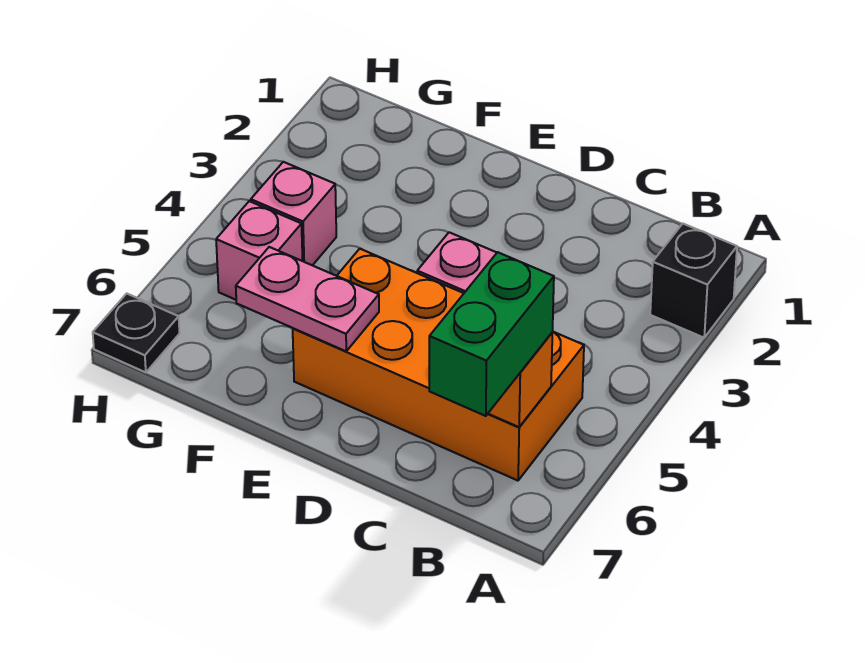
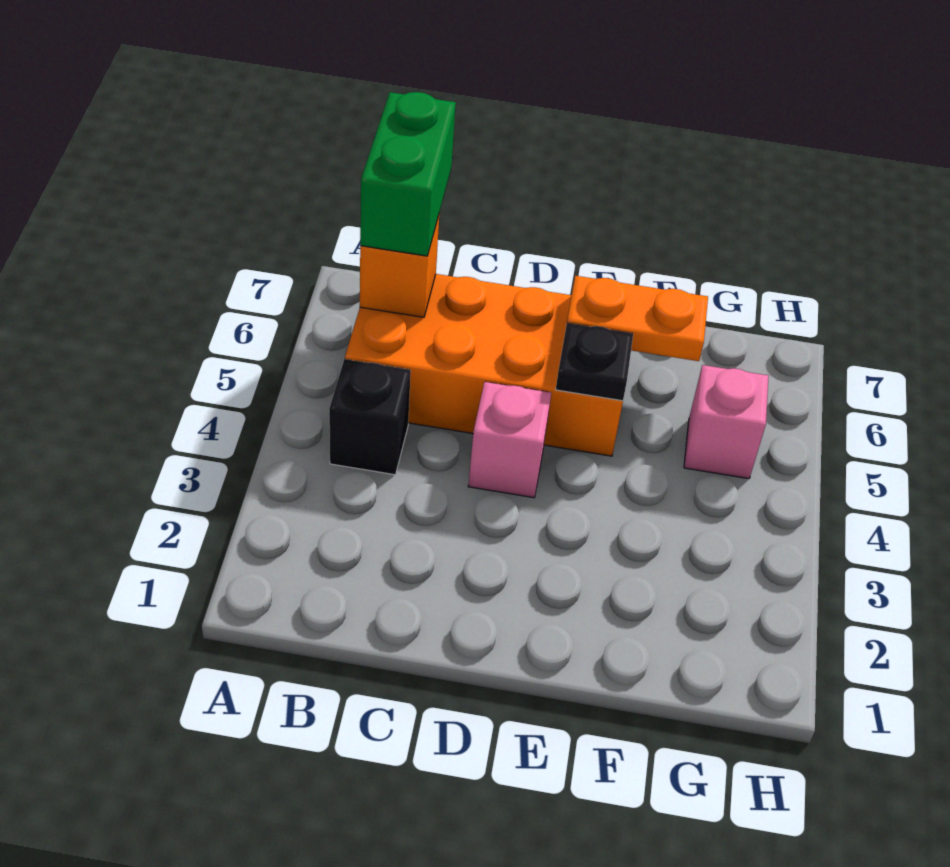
black 1x1 brick [650,224,737,338] -> black 1x1 brick moved to [329,359,411,475]
pink 1x2 plate [236,247,379,351] -> orange 1x2 plate [567,276,708,361]
pink 1x1 brick [251,162,336,265] -> none
black 1x1 plate [93,294,180,372] -> black 1x1 plate moved to [556,323,633,401]

